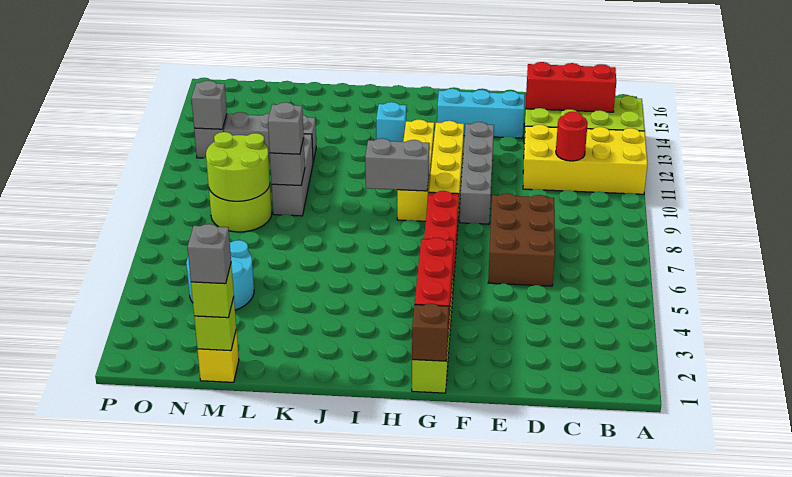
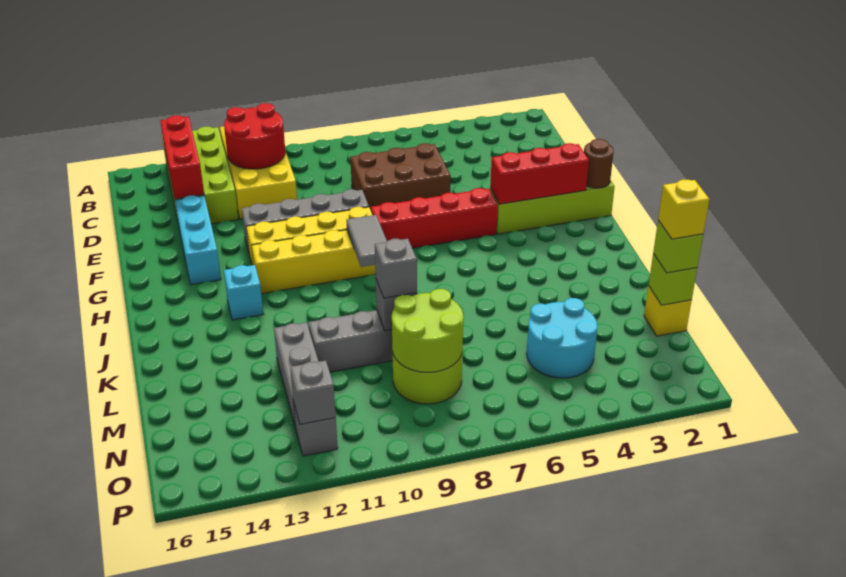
red 1x1 round brick [556,112,588,161] -> red 2x2 round brick [224,103,285,169]
brown 1x1 brick [412,304,449,361] -> brown 1x1 round brick [584,139,614,188]
grey 1x2 brick [365,138,430,191] -> grey 1x2 tile [346,215,387,267]
grey 1x1 brick [187,224,231,284] -> yellow 1x1 brick [658,180,709,239]

